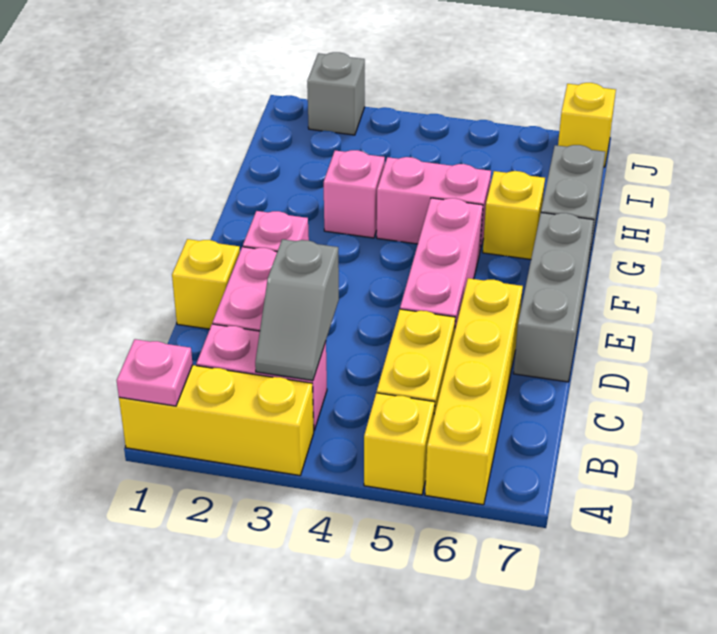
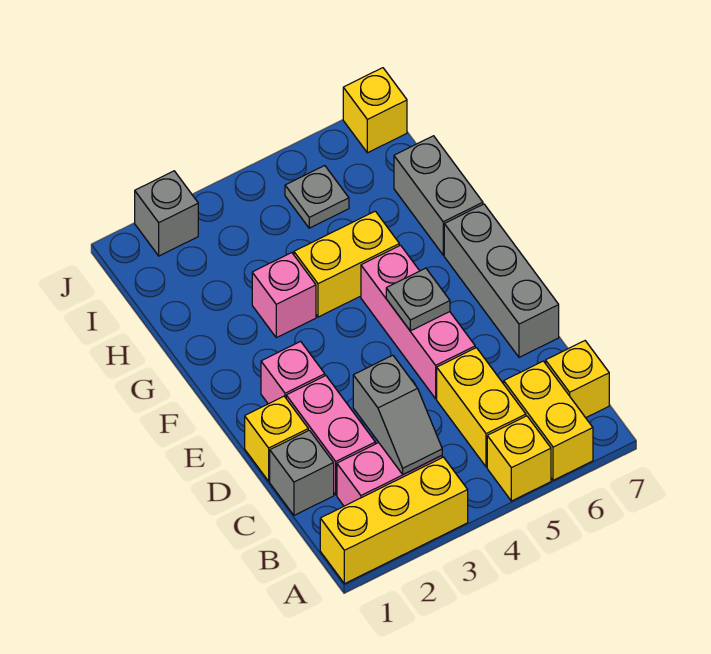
pink 1x1 plate [117,339,193,406] -> none
yellow 1x4 brick [425,278,523,505] -> yellow 1x2 brick [504,361,593,480]
none -> grey 1x1 brick [270,430,334,515]
none -> grey 1x1 plate [386,268,450,331]
pink 1x2 brick [377,157,491,251] -> yellow 1x2 brick [294,211,399,317]
yellow 1x1 brick [483,171,545,259] -> yellow 1x1 brick moved to [546,341,609,418]
none -> grey 1x1 plate [285,166,349,228]

